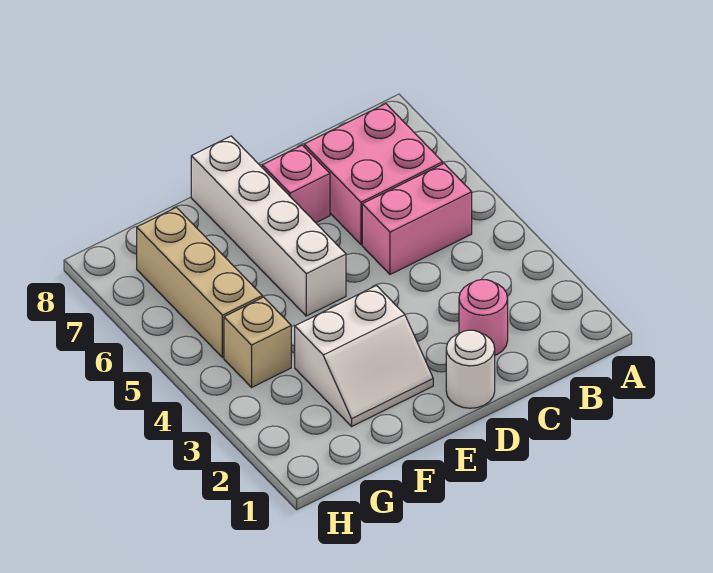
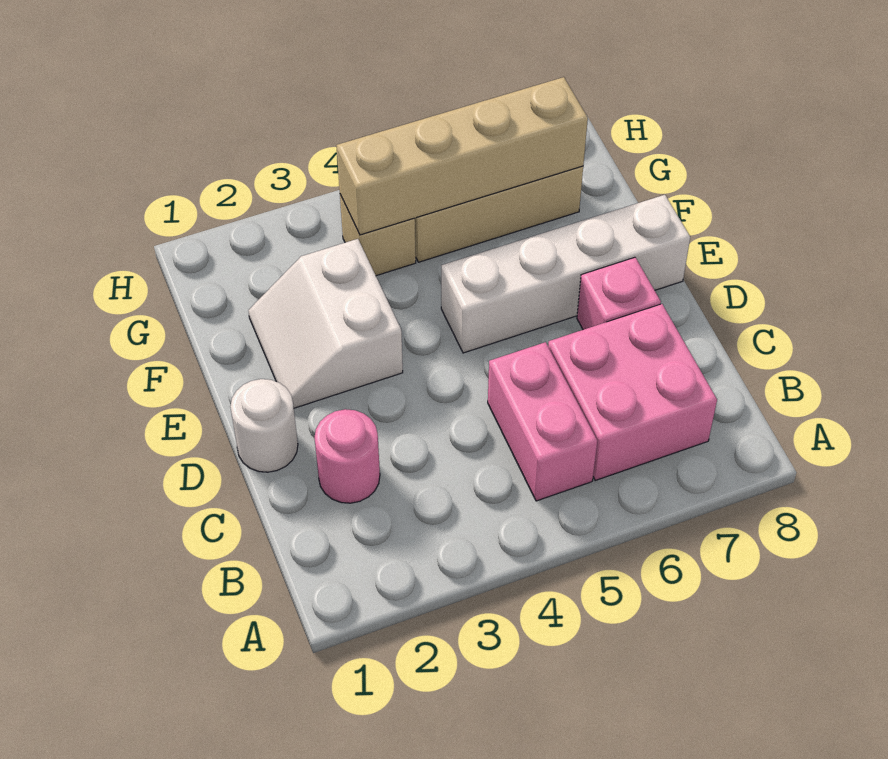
none -> tan 1x4 brick [336,77,588,235]

